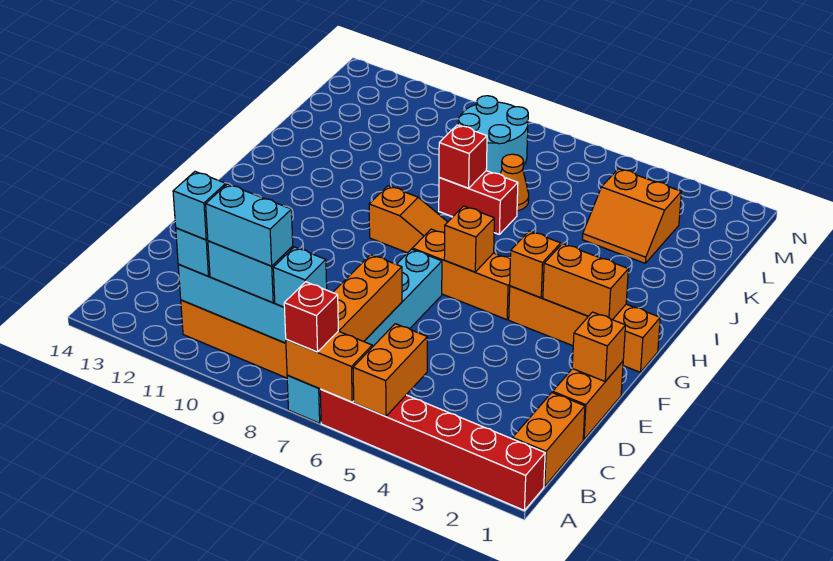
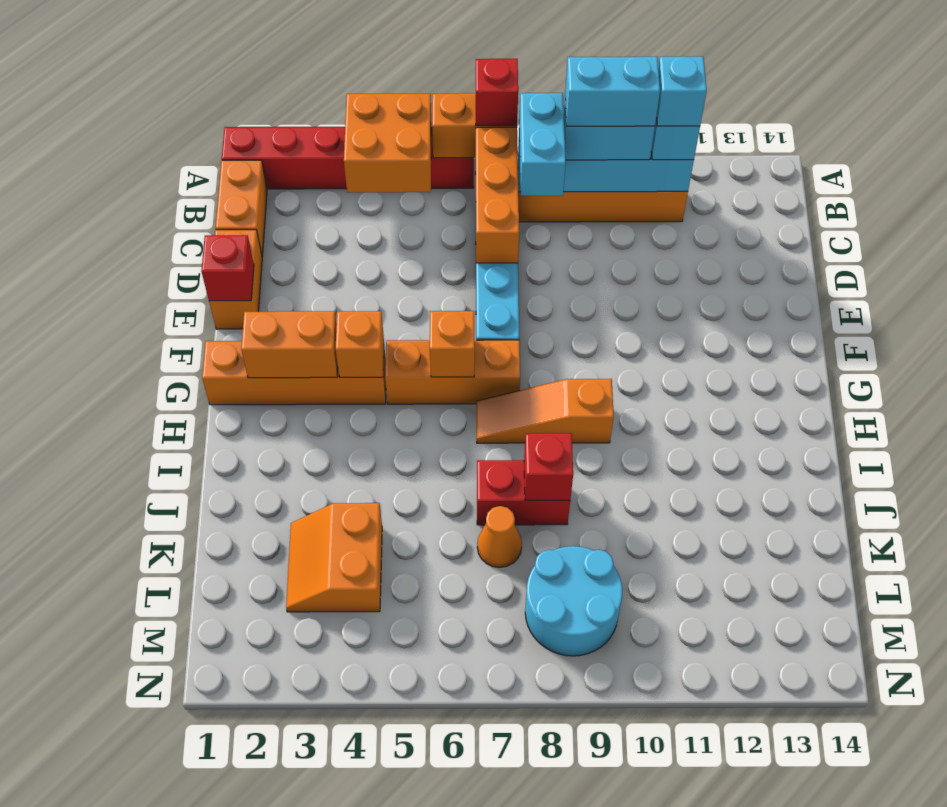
orange 1x2 brick [353,324,427,416] -> orange 2x2 brick [344,94,432,192]
cyan 1x1 brick [273,247,327,307] -> cyan 1x2 brick [519,93,566,196]
orange 1x1 brick [572,312,626,381] -> red 1x1 brick [201,235,254,301]
orange 2x2 slope [582,169,681,263] -> orange 2x2 slope turned to [286,503,382,612]

